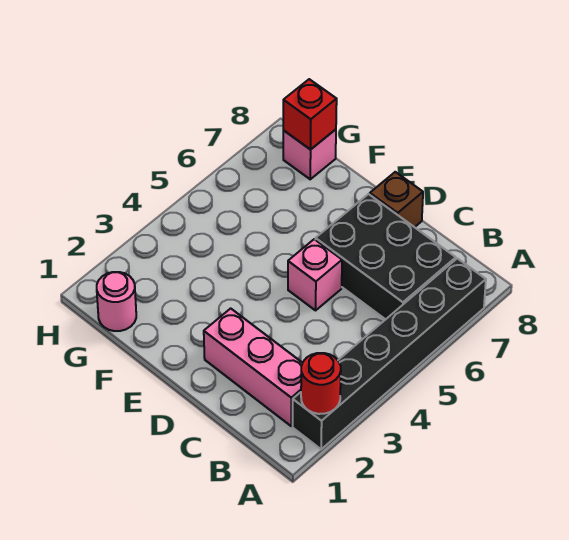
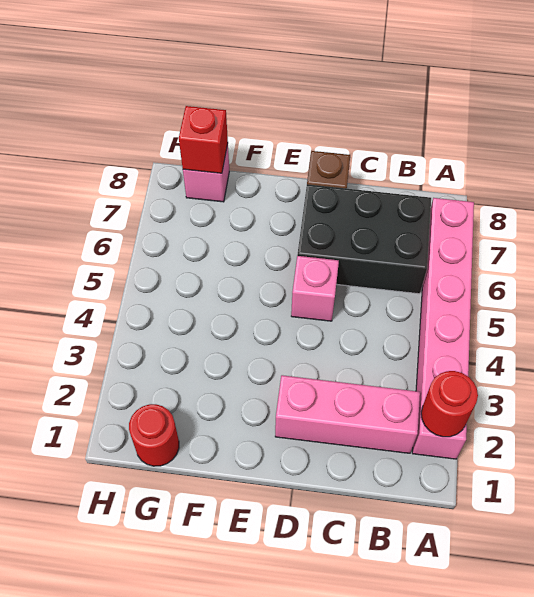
black 1x6 brick [293,258,486,449] -> pink 1x6 brick [412,198,474,459]
pink 1x1 round brick [97,272,136,331] -> red 1x1 round brick [129,404,179,466]

